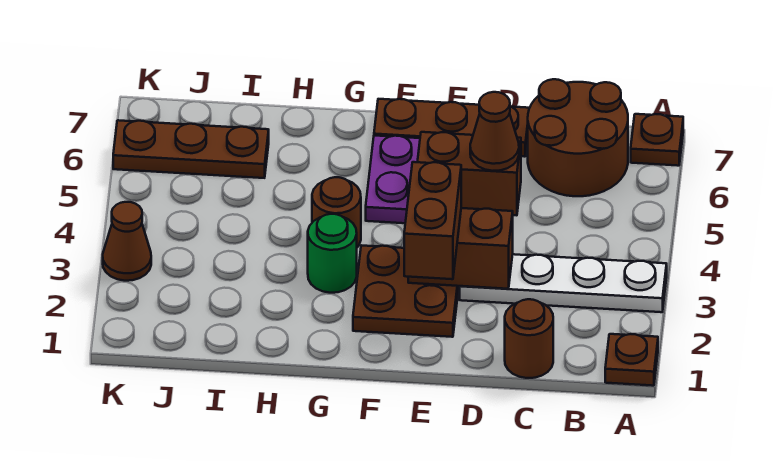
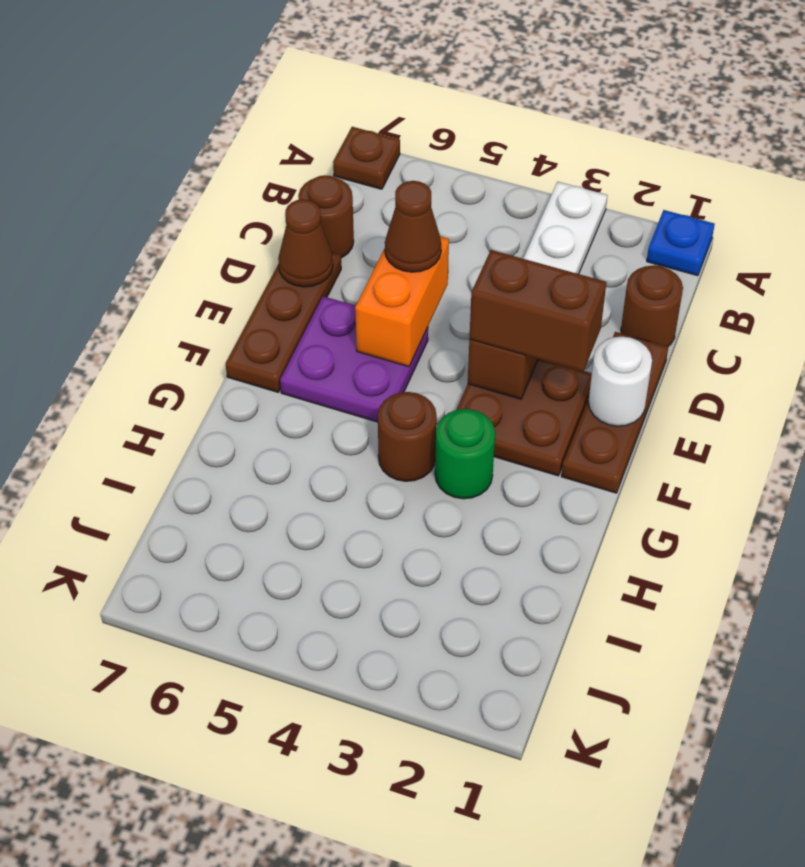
brown 1x1 plate [605,334,658,386] -> blue 1x1 plate [647,210,715,276]
brown 2x2 round brick [528,79,628,196] -> brown 1x1 round brick [298,175,354,258]
brown 1x2 brick [417,132,521,215] -> orange 1x2 brick [355,236,449,367]
none -> white 1x1 round brick [588,337,652,426]
brown 1x3 plate [113,120,269,178] -> brown 1x3 plate moved to [561,332,668,493]
brown 1x1 cone [103,202,151,281] -> brown 1x1 cone moved to [278,199,333,287]

